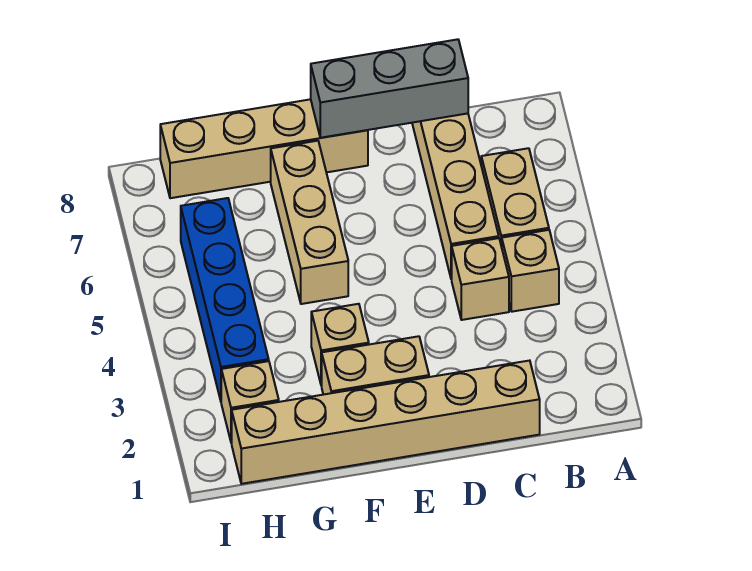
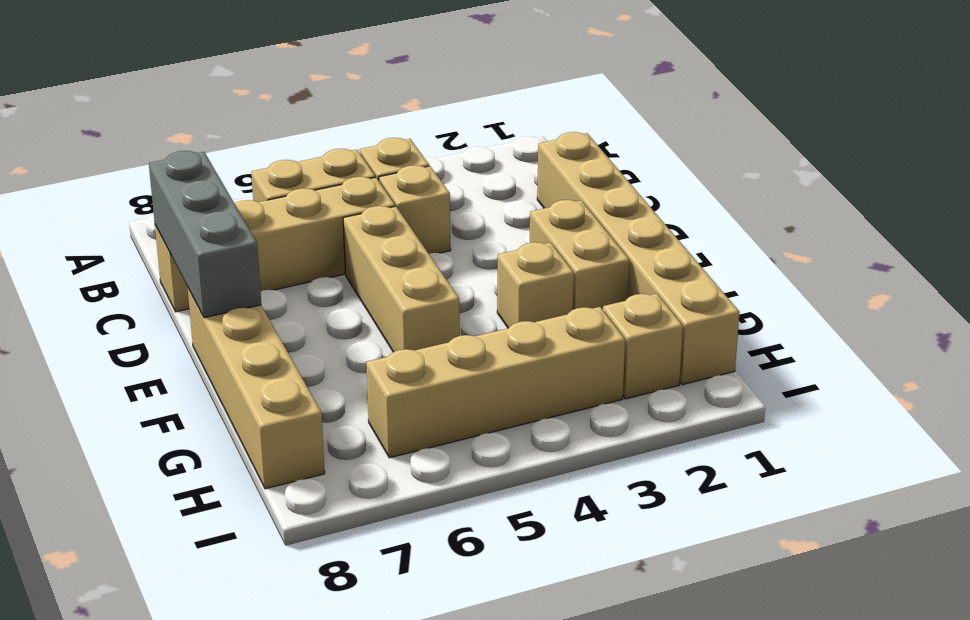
tan 1x3 brick [271,141,348,304] -> tan 1x3 brick turned to [343,206,460,352]
blue 1x4 brick [181,198,269,401] -> tan 1x4 brick [366,307,625,458]

